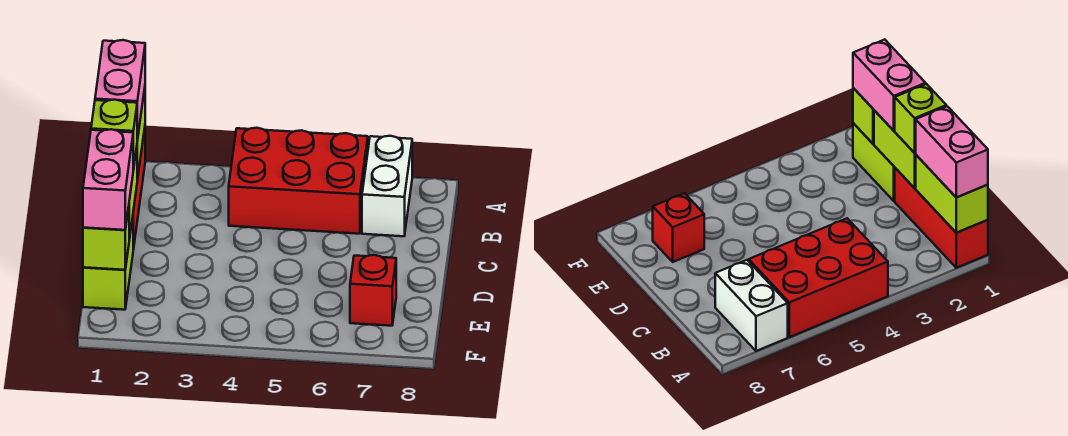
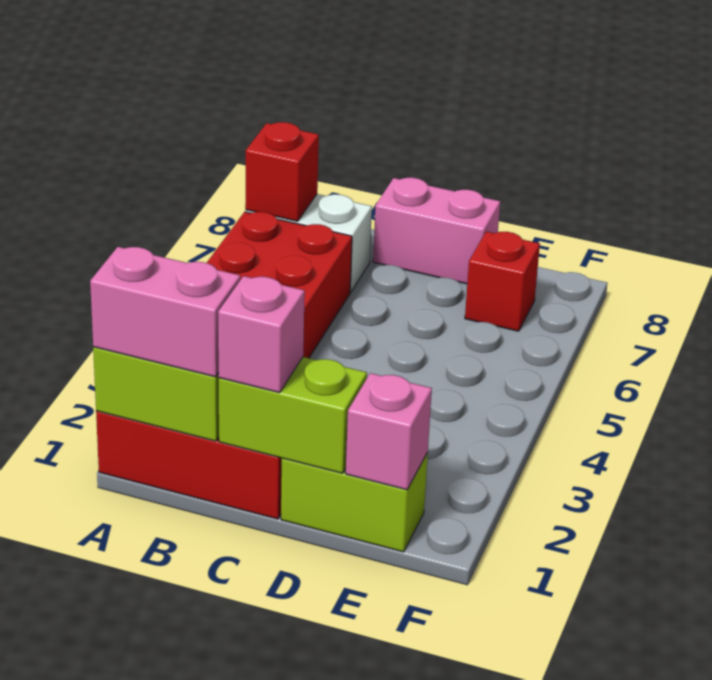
none -> red 1x1 brick [245,122,319,221]
lime 1x1 brick [91,100,137,170] -> pink 1x1 brick [218,276,305,393]
pink 1x2 brick [83,129,133,230] -> pink 1x2 brick moved to [373,178,500,284]
lime 1x1 brick [83,208,129,270] -> pink 1x1 brick [346,373,432,490]

